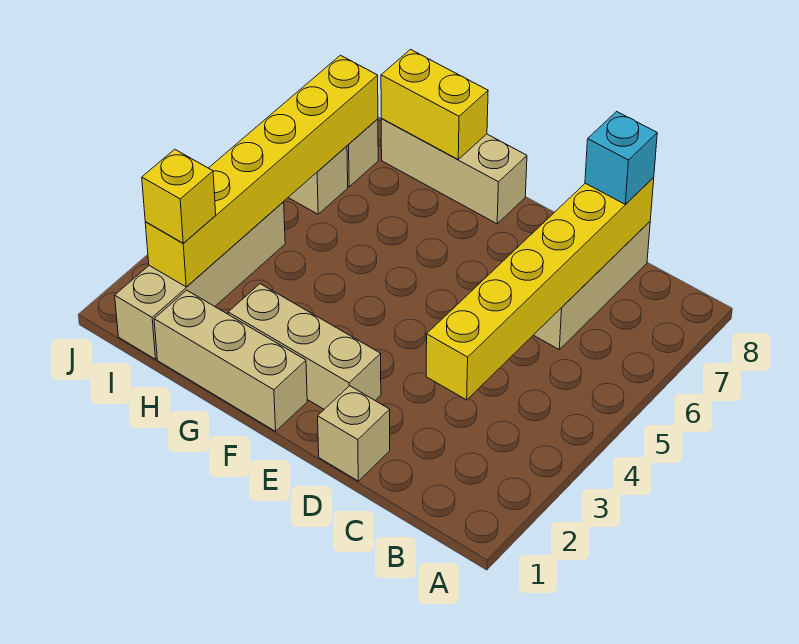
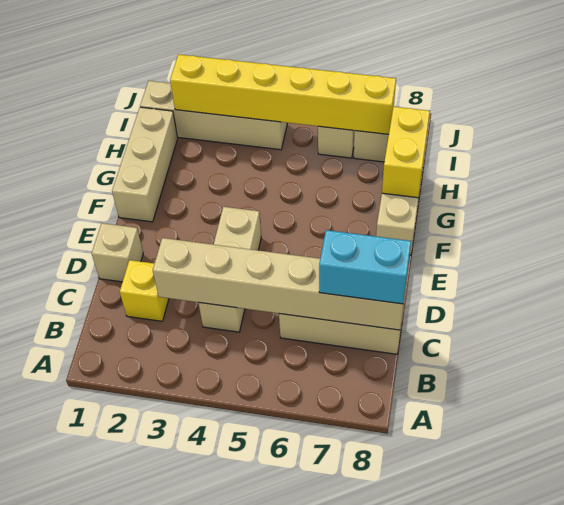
yellow 1x6 brick [426,178,654,400] -> tan 1x6 brick [153,238,407,330]
cyan 1x1 brick [585,112,657,204] -> cyan 1x2 brick [319,230,411,304]
tan 1x3 brick [228,284,381,409] -> tan 1x3 brick moved to [199,207,261,332]
yellow 1x1 brick [142,149,216,243] -> yellow 1x1 brick moved to [120,260,169,321]

